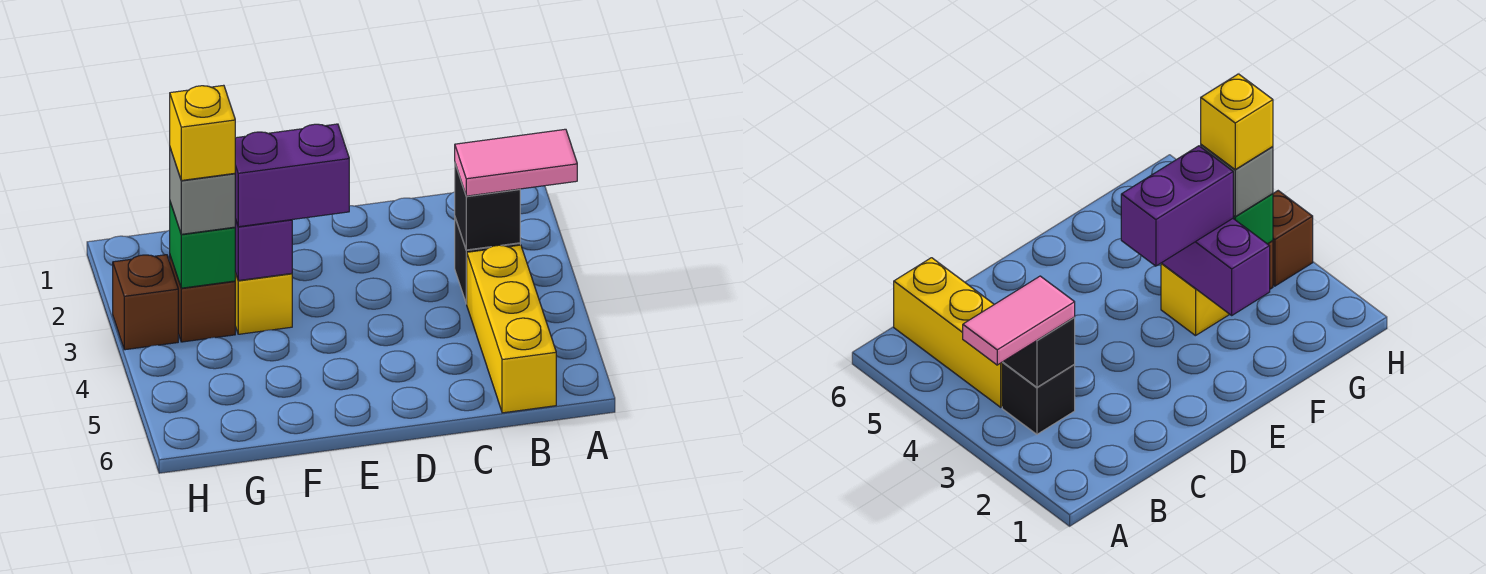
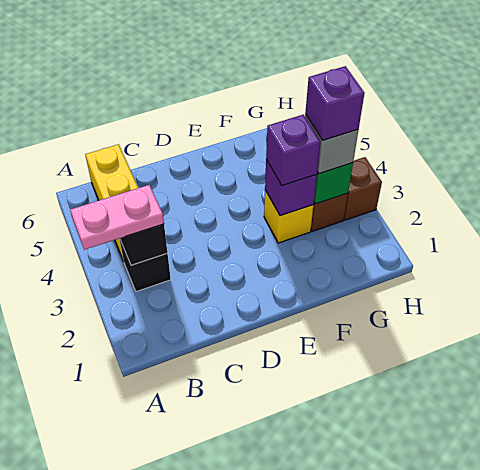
pink 1x2 tile [455,129,577,196] -> pink 1x2 plate [70,185,164,250]
purple 1x2 brick [235,124,349,227] -> purple 1x1 brick [266,115,321,186]
purple 1x2 brick [235,219,292,281] -> purple 1x1 brick [265,159,317,216]
yellow 1x1 brick [170,85,235,180] -> purple 1x1 brick [305,66,364,140]

